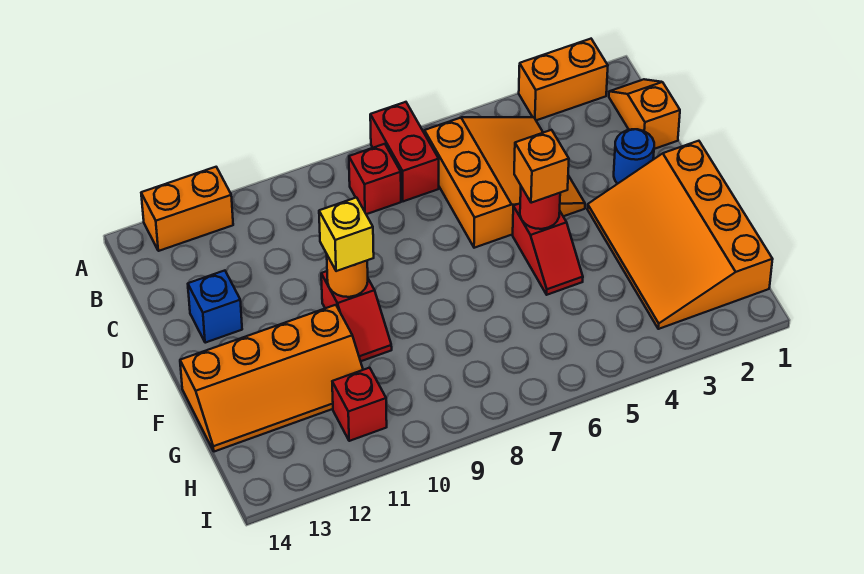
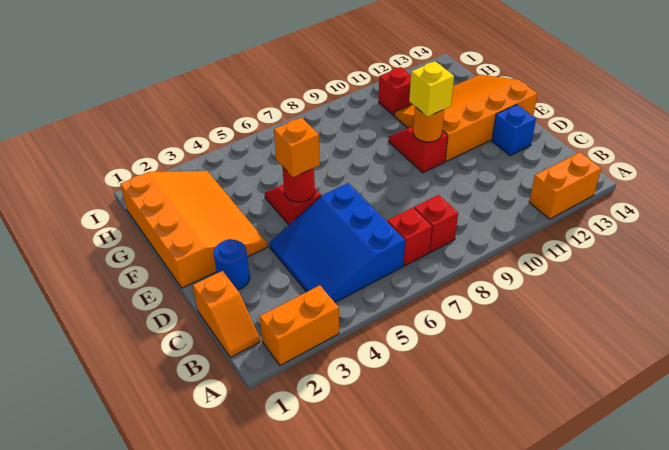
red 1x2 brick [370,102,439,201] -> red 1x1 brick [387,208,432,266]
orange 3x3 slope [425,117,585,248] -> blue 3x3 slope [269,183,405,302]
orange 2x4 slope [180,305,363,452] -> orange 3x4 slope [395,75,538,161]

